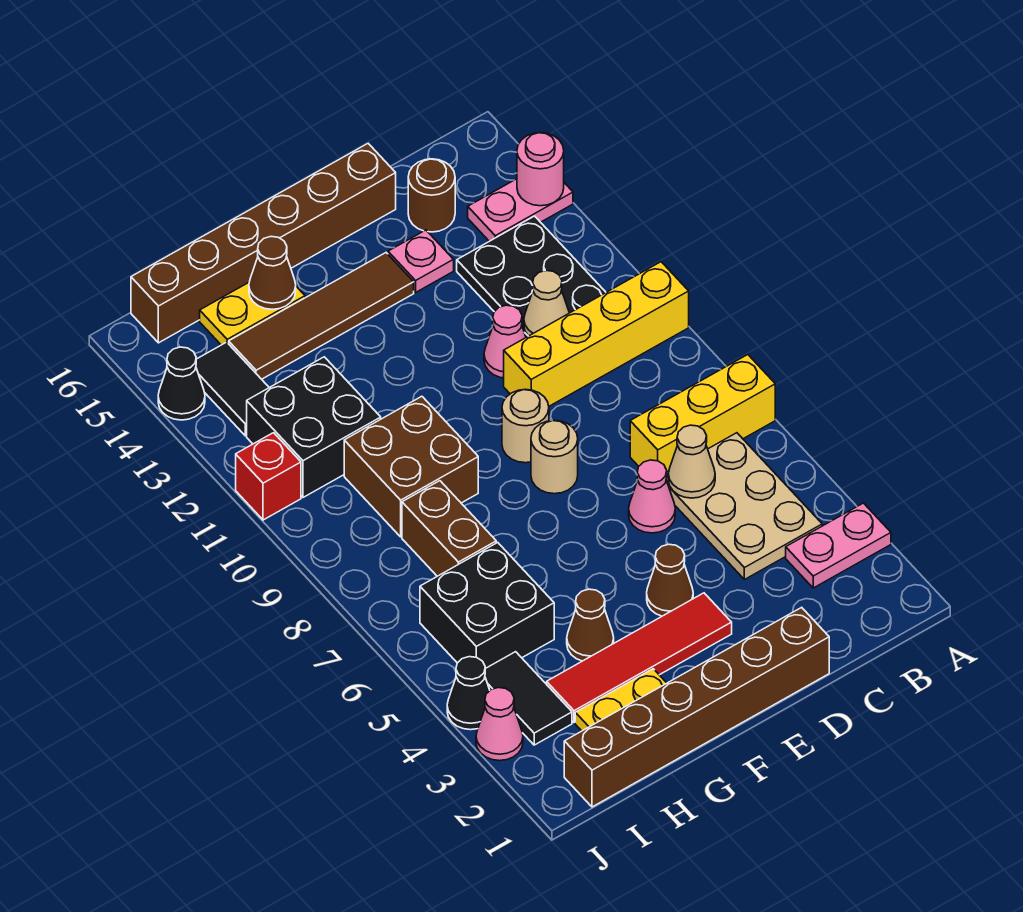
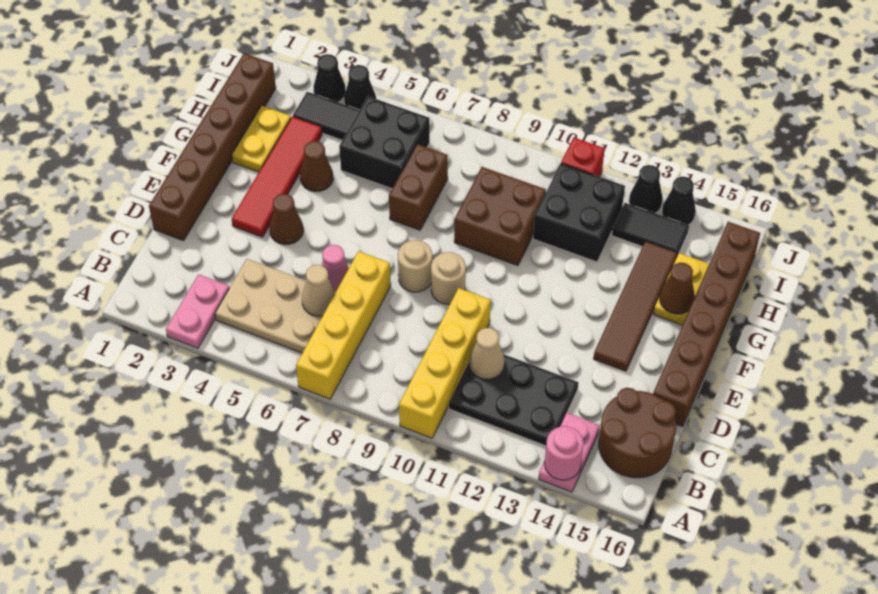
yellow 1x3 brick [630,355,775,472] -> yellow 1x4 brick [296,251,391,399]
brown 1x1 round brick [408,159,455,232] -> brown 2x2 round brick [599,388,676,478]
pink 1x1 cone [484,305,526,378] -> none
pink 1x1 plate [388,230,454,292] -> none
brown 1x2 brick [402,481,496,576] -> brown 1x2 brick turned to [389,144,448,230]
pink 1x1 cone [476,688,523,761] -> black 1x1 cone [313,54,346,102]
none -> black 1x1 cone [629,165,663,213]

